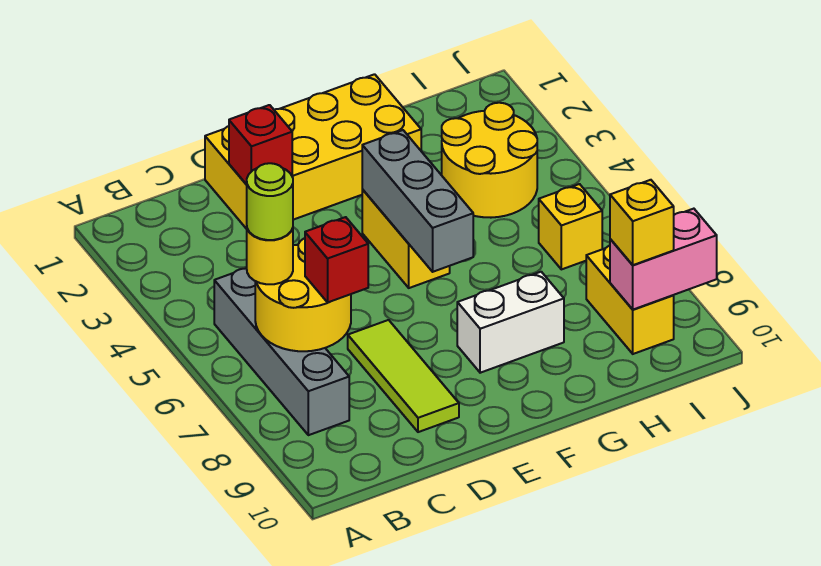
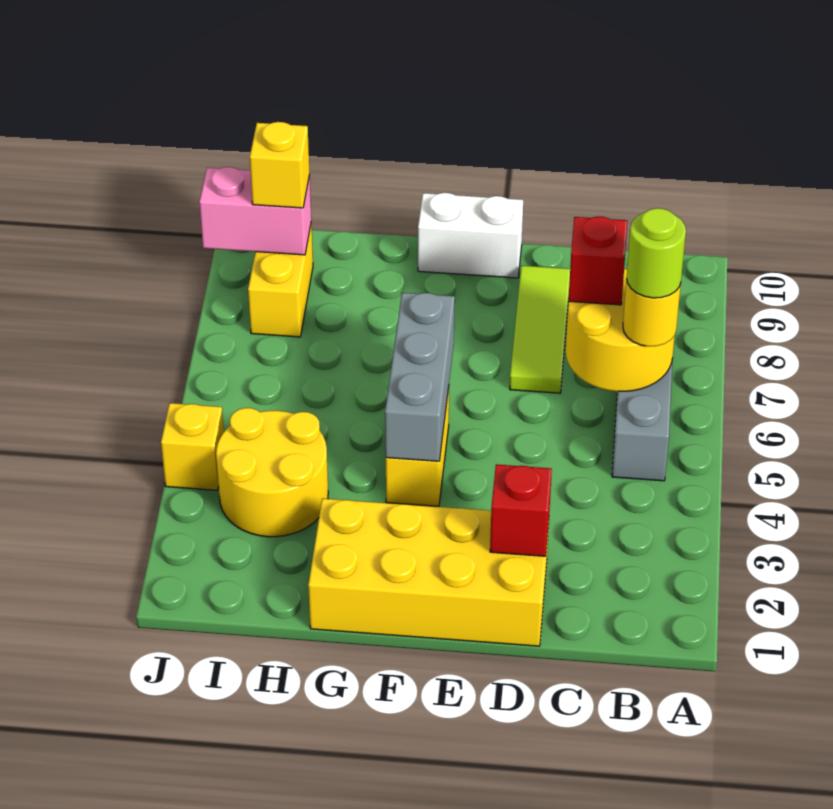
white 1x2 brick [457,272,564,373] -> white 1x2 brick moved to [418,193,523,278]
yellow 1x1 brick [539,184,602,269] -> yellow 1x1 brick moved to [161,403,224,490]

